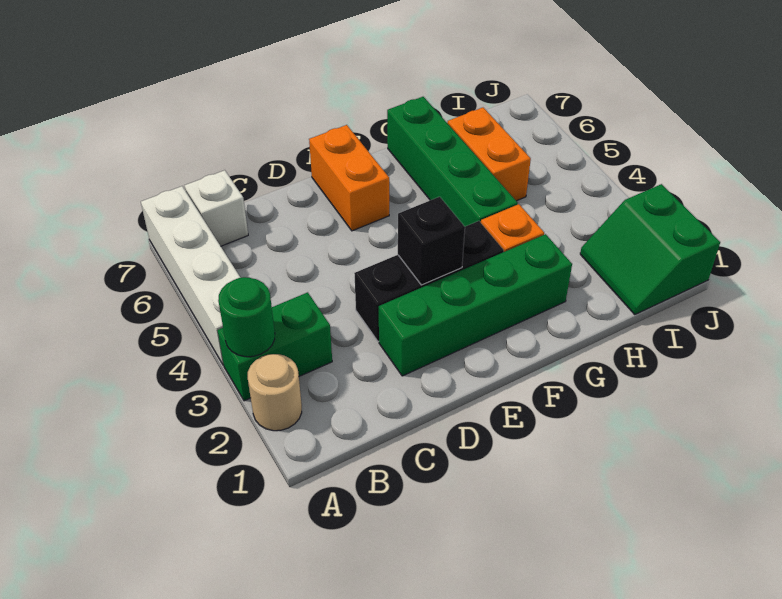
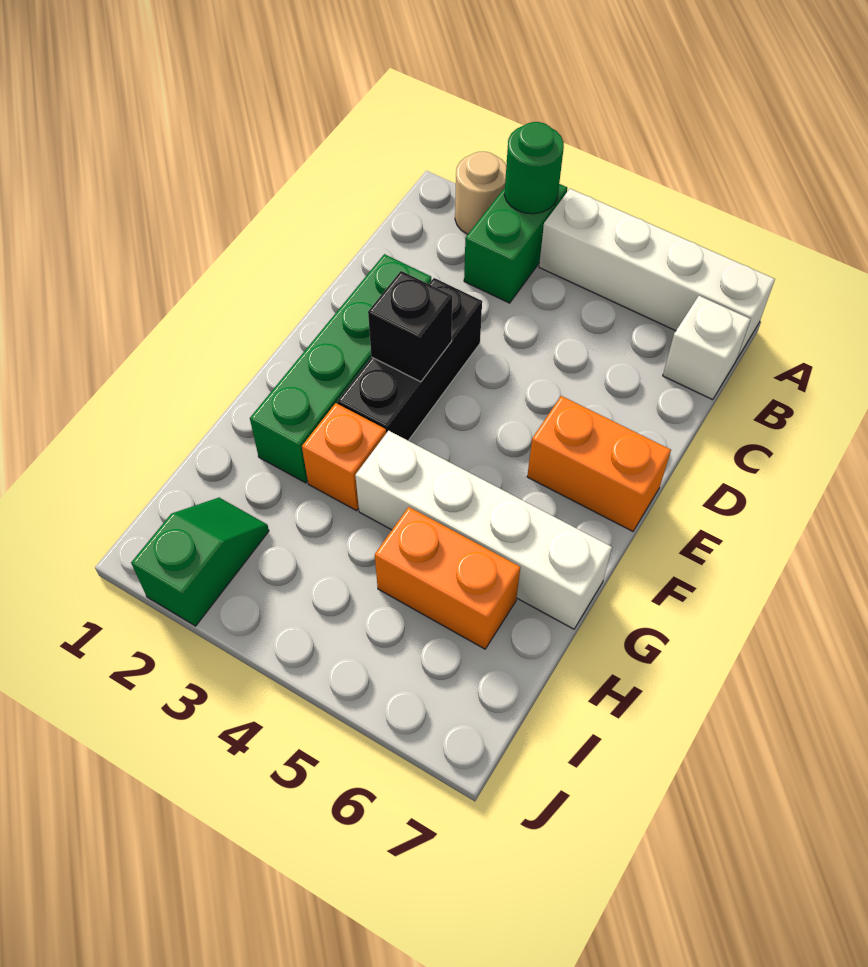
green 1x4 brick [387,97,518,226] -> white 1x4 brick [355,431,612,629]
green 2x2 slope [580,184,720,315] -> green 1x2 slope [131,498,269,626]

